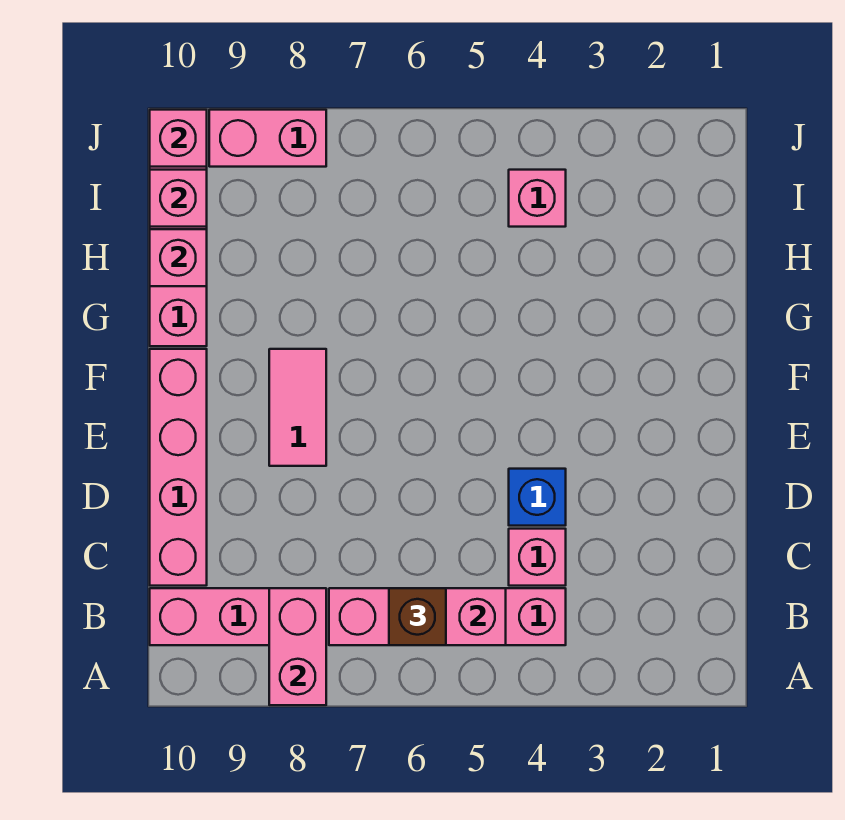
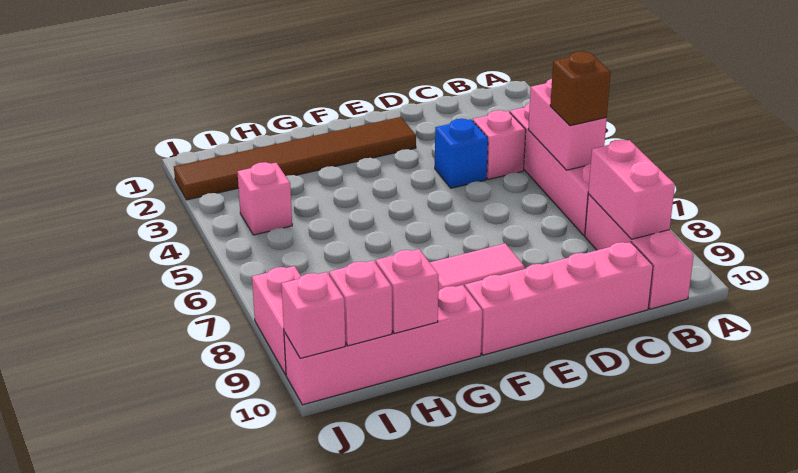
pink 1x2 brick [269,588,326,705] -> pink 1x2 brick turned to [588,140,675,239]
none -> brown 1x6 tile [174,117,416,200]

